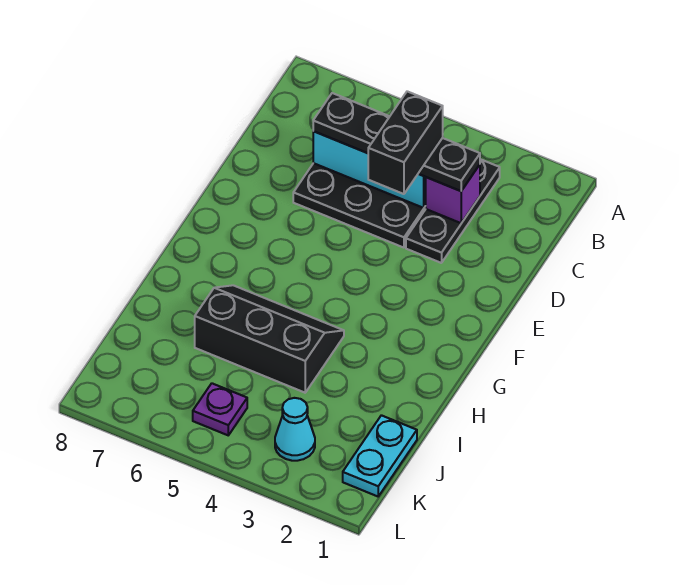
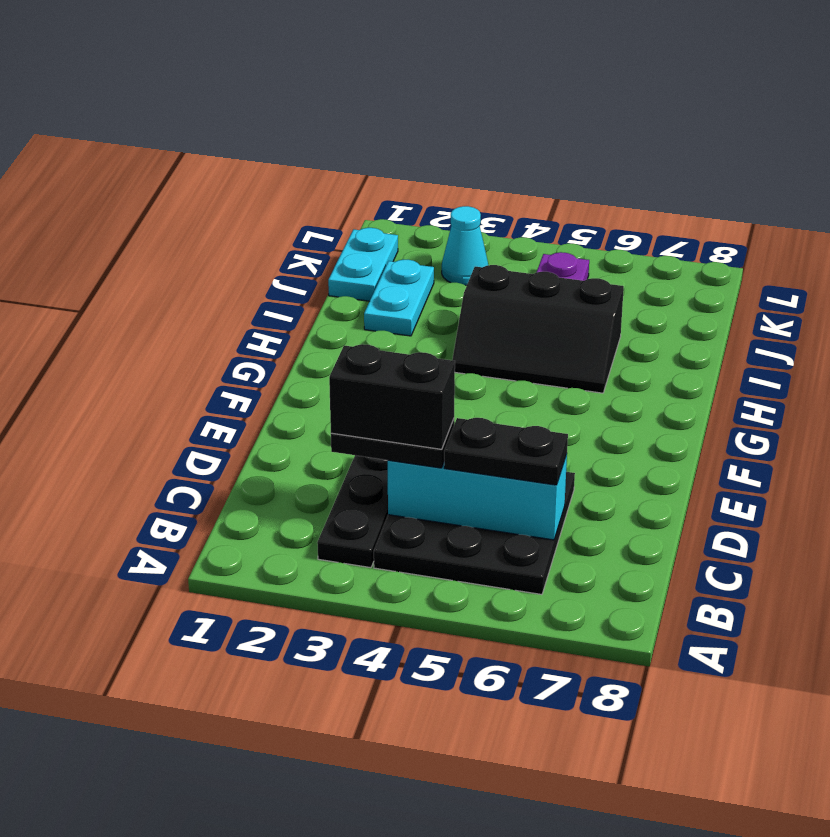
purple 1x1 brick [426,165,480,223] -> none
black 1x2 brick [368,91,443,194] -> black 1x2 brick turned to [329,344,455,449]
none -> cyan 1x2 plate [364,260,434,336]

